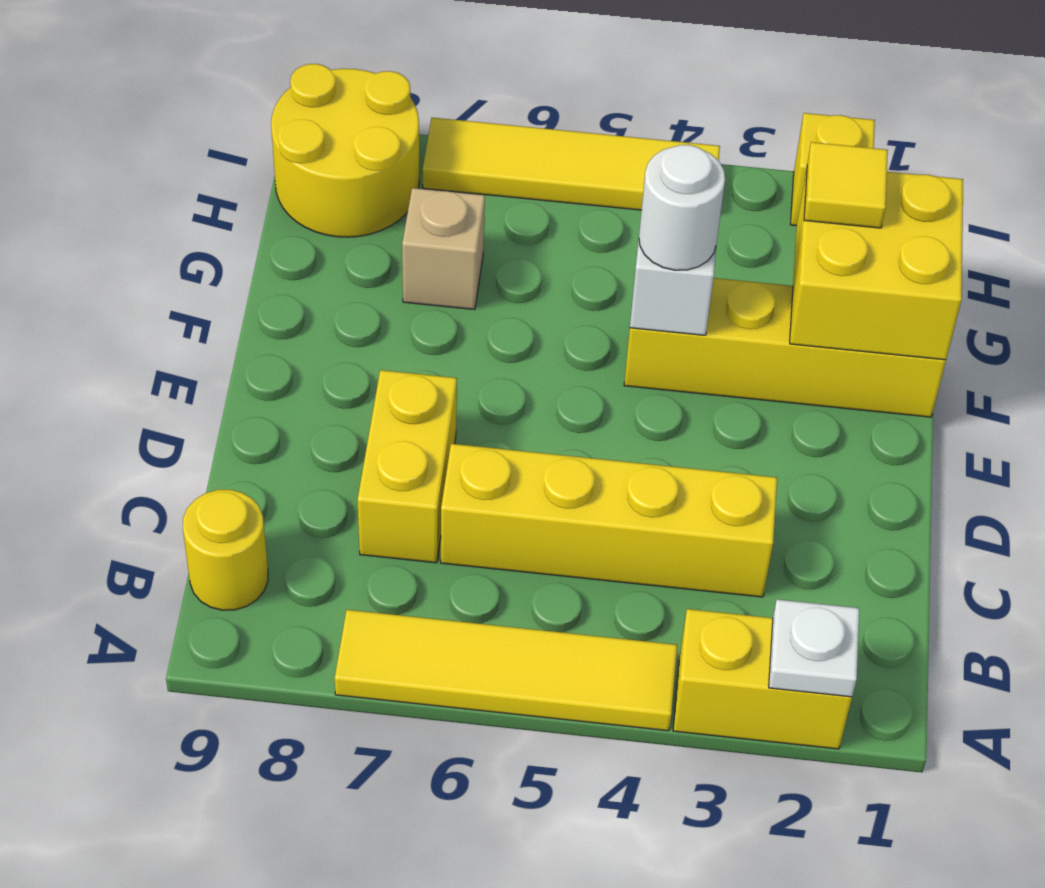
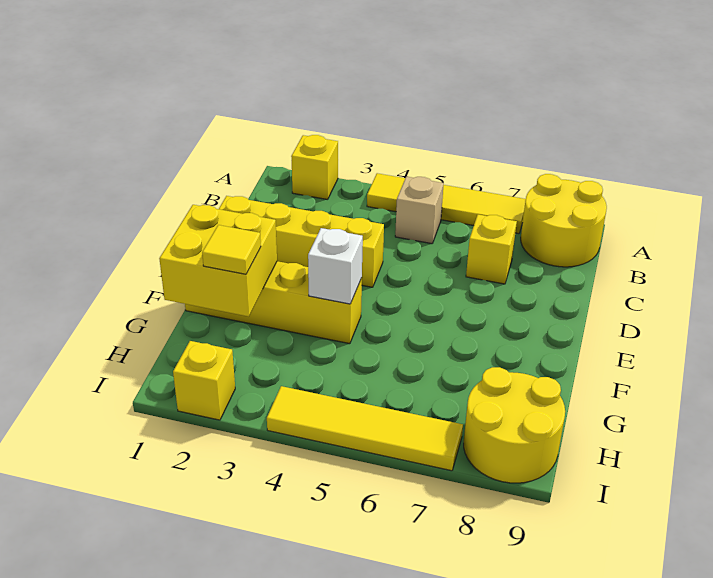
yellow 1x2 brick [673,609,852,749] -> yellow 1x1 brick [291,135,338,200]
white 1x1 plate [769,600,859,697] -> none
yellow 1x1 round brick [183,490,268,610] -> yellow 2x2 round brick [521,174,607,267]
yellow 1x4 brick [441,444,777,597] -> yellow 1x4 brick moved to [219,196,384,287]
yellow 1x2 brick [358,370,457,563] -> yellow 1x1 brick [466,214,517,284]
white 1x1 round brick [639,145,725,270] -> none
tan 1x1 brick [402,188,485,310] -> tan 1x1 brick moved to [395,177,444,244]

